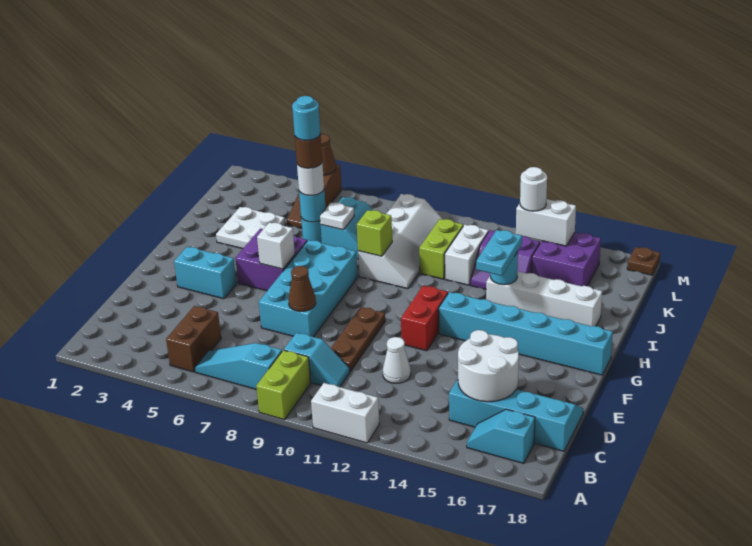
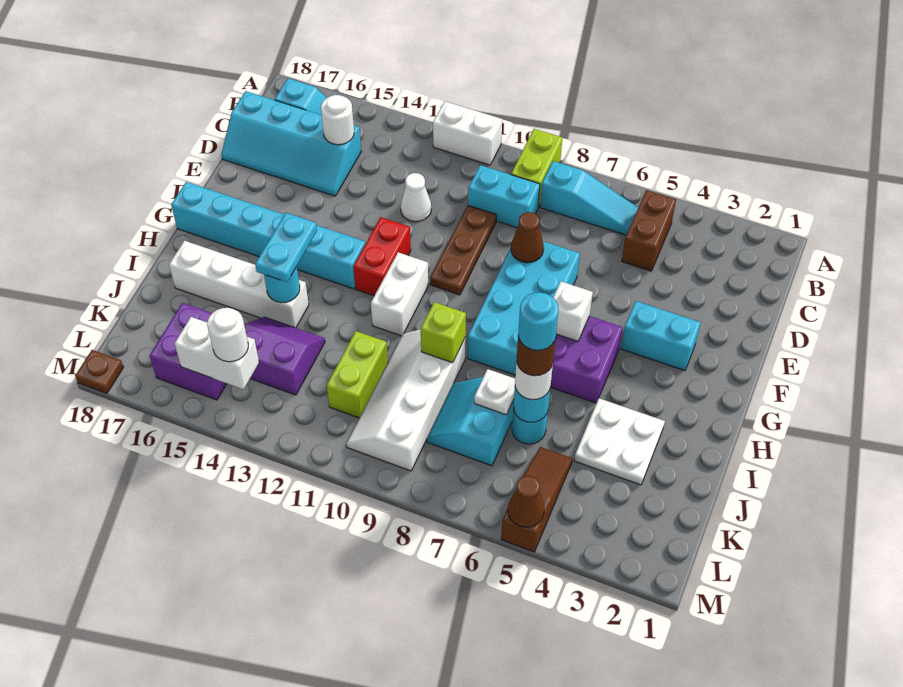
cyan 1x2 slope [284,333,350,387] -> cyan 1x2 brick [468,165,540,228]
white 2x2 round brick [458,330,519,402] -> white 1x1 round brick [321,95,354,145]
white 1x2 brick [445,225,489,285] -> white 1x2 brick moved to [371,252,428,336]

